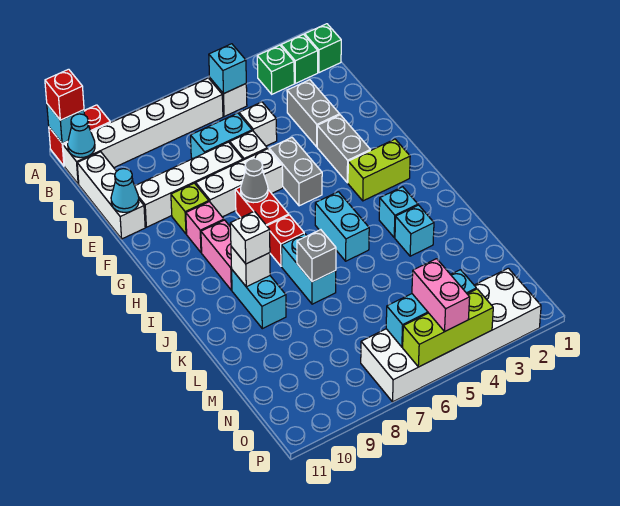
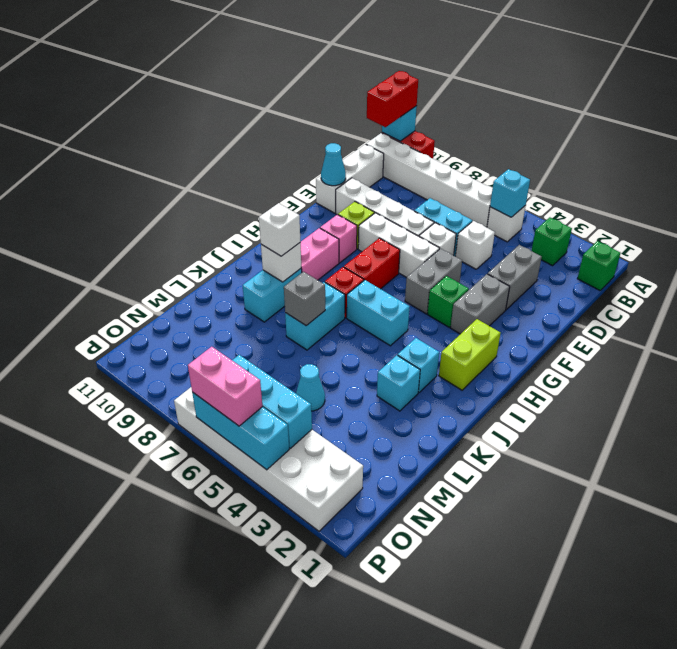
red 1x1 brick [45,69,84,120] -> red 1x2 brick [367,71,418,127]
green 1x1 brick [281,34,318,83] -> green 1x1 brick moved to [427,276,469,327]
cyan 1x1 cone [68,114,95,158] -> cyan 1x1 cone moved to [296,364,325,411]
grey 1x1 cone [241,159,268,203] -> none
lime 1x2 brick [348,139,410,201] -> lime 1x2 brick turned to [439,319,501,390]
cyan 1x2 brick [315,192,369,261] -> cyan 1x2 brick turned to [347,280,410,346]
pink 1x2 brick [412,259,470,332] -> pink 1x2 brick turned to [188,347,262,426]
lime 1x3 brick [403,289,493,367] -> cyan 1x3 brick [192,392,289,470]

